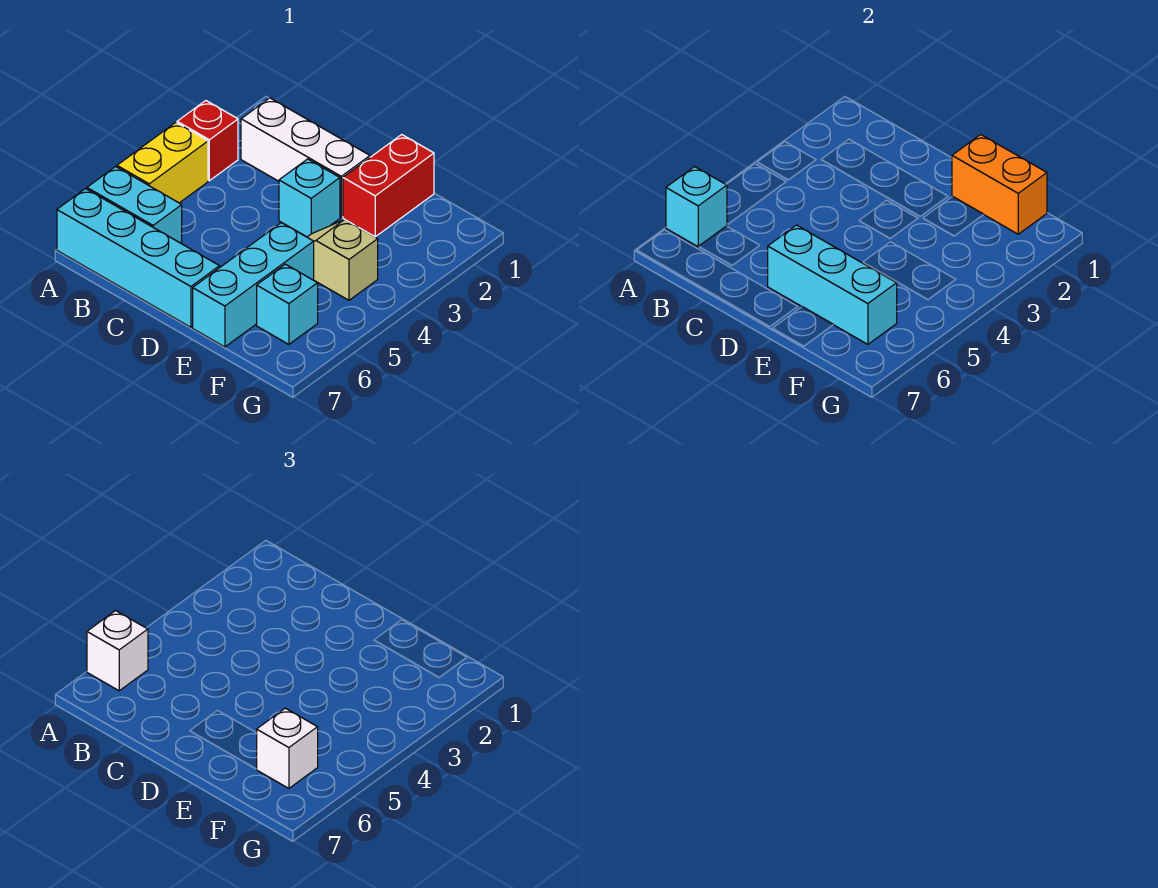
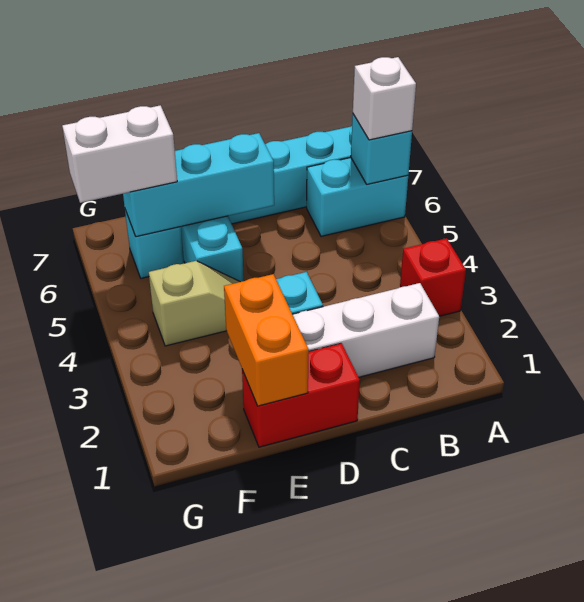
yellow 1x2 brick [117,123,208,203] -> none
red 1x2 brick [343,135,434,237] -> red 1x2 brick turned to [242,343,360,447]
orange 1x2 brick [952,135,1047,234] -> orange 1x2 brick turned to [224,274,309,406]
white 1x1 brick [257,708,318,788] -> white 1x2 brick [62,105,177,203]

